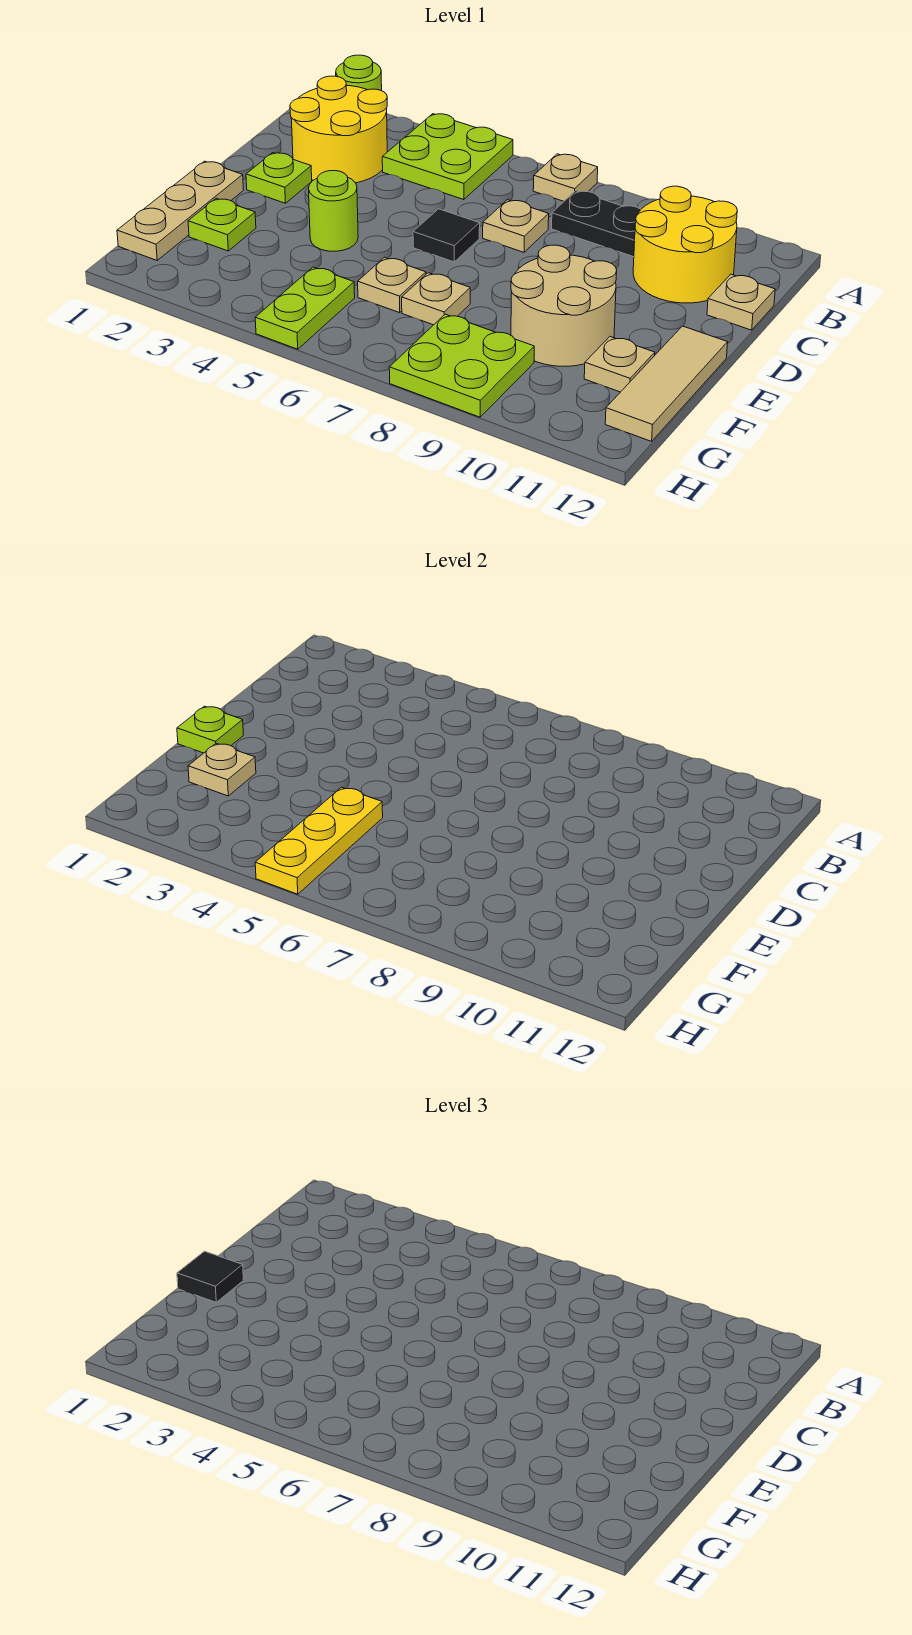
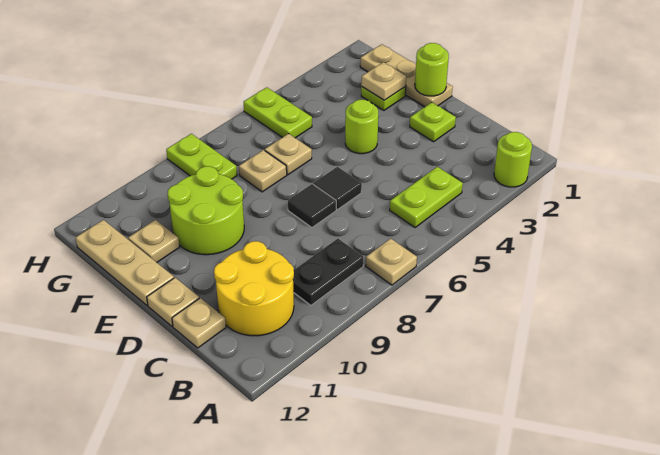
lime 2x2 plate [382,114,513,200] -> lime 1x2 plate [390,167,463,228]
yellow 2x2 round brick [290,76,387,183] -> none
tan 1x1 plate [483,200,549,252] -> tan 1x1 plate moved to [147,278,199,326]
lime 1x1 plate [177,706,243,753] -> lime 1x1 round brick [415,43,449,96]
black 1x1 tile [177,1251,243,1302] -> black 1x1 tile moved to [288,184,336,228]
tan 2x2 round brick [511,245,617,366] -> lime 2x2 round brick [168,166,244,255]
tan 1x3 tile [605,326,728,441] -> tan 1x3 plate [75,220,174,305]
yellow 1x3 plate [255,787,383,894] -> none
lime 2x2 plate [389,314,534,417] -> lime 1x2 plate [166,134,237,179]

